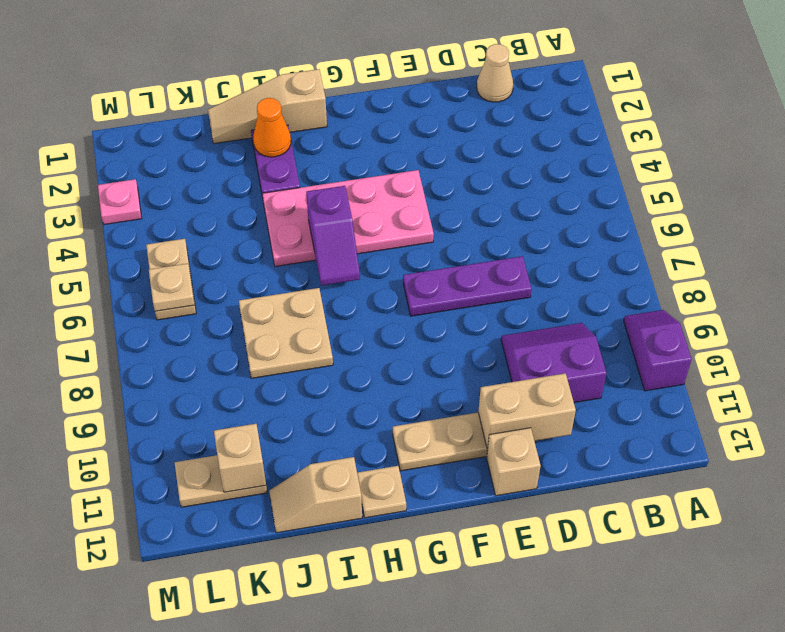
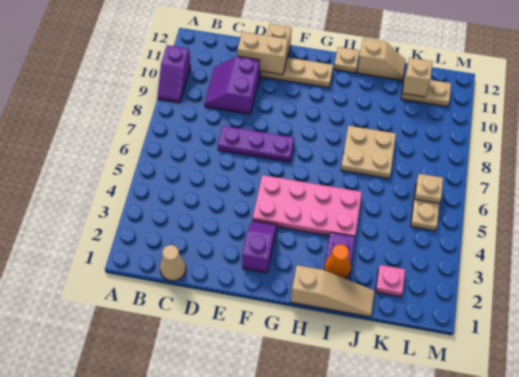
purple 2x2 slope [501,323,606,403] -> purple 2x2 slope turned to [204,56,260,114]
purple 1x2 slope [306,186,360,285] -> purple 1x2 slope moved to [242,221,277,273]
pink 1x1 plate [98,179,142,225] -> pink 1x1 plate moved to [376,265,405,297]

